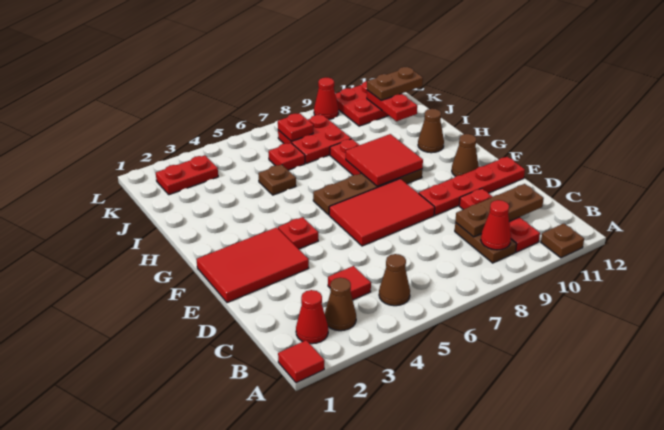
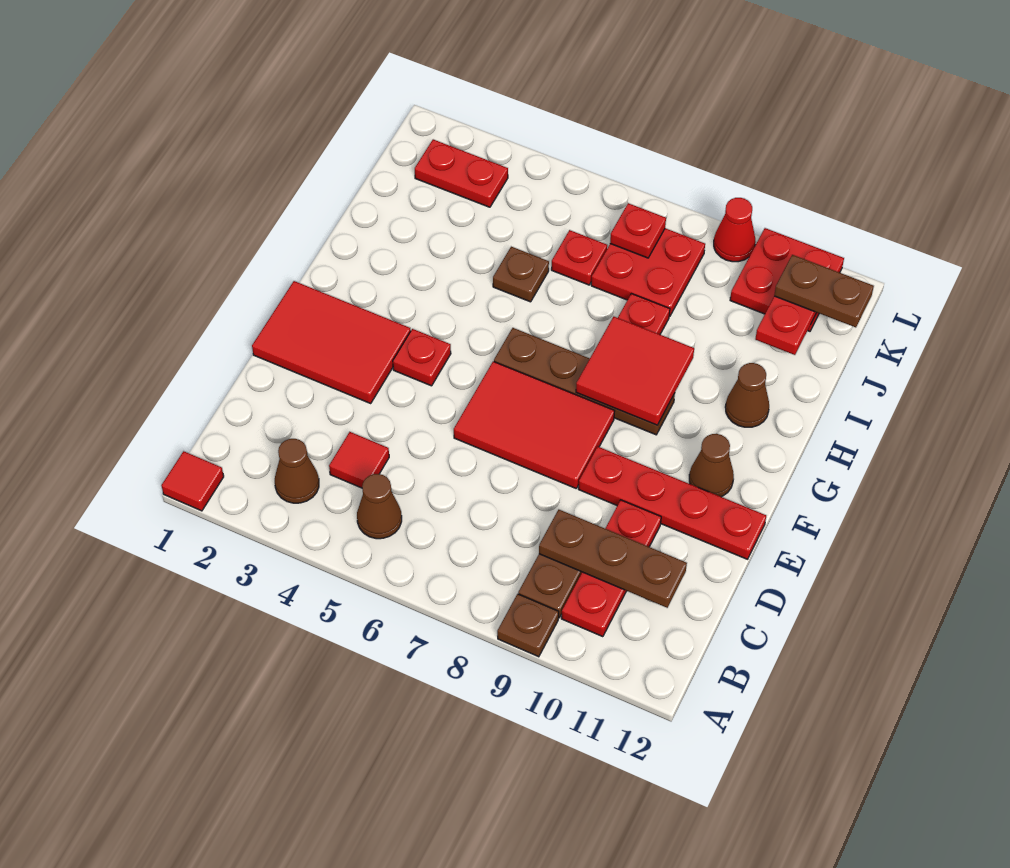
brown 1x1 plate [541,224,584,258] -> brown 1x1 plate moved to [497,594,559,657]
red 1x1 cone [296,290,328,344] -> none
red 1x1 cone [481,200,511,250] -> none

